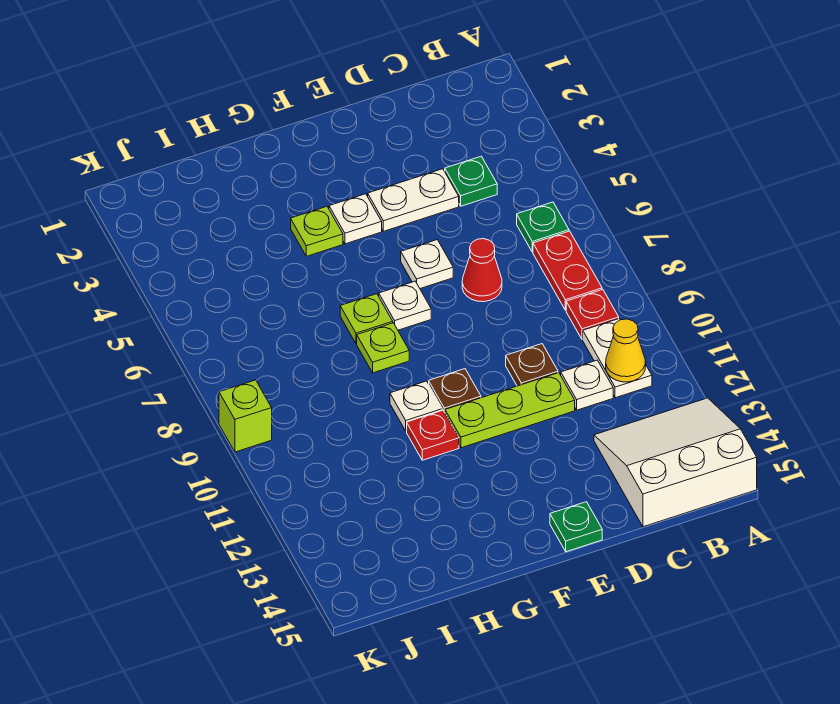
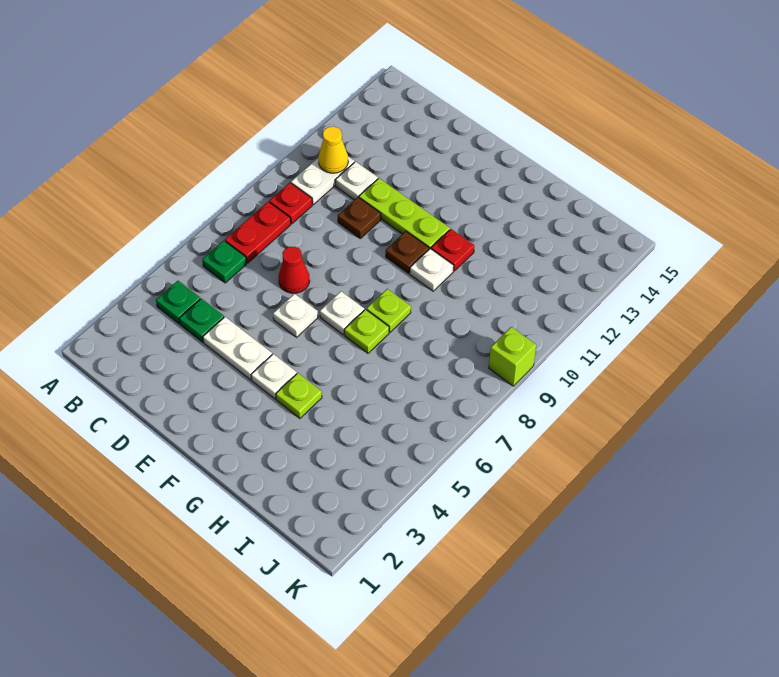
white 3x3 slope [594,398,757,527] -> none
green 1x1 plate [550,502,602,552] -> green 1x1 plate moved to [156,281,200,324]

